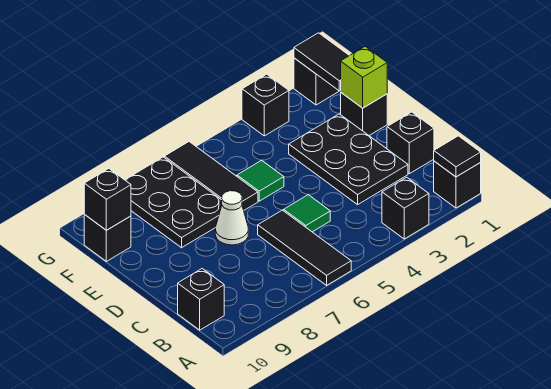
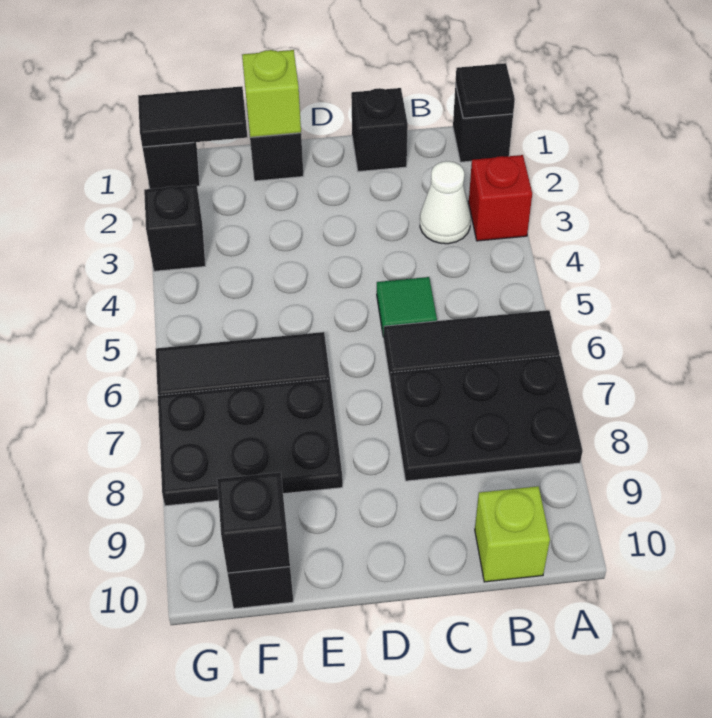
black 1x1 brick [382,177,429,239] -> red 1x1 brick [469,155,532,241]
black 1x1 brick [178,269,224,330] -> lime 1x1 brick [475,486,550,582]
black 2x3 plate [289,114,408,205] -> black 2x3 plate moved to [391,356,583,481]
white 1x1 cone [215,191,248,245] -> white 1x1 cone moved to [420,161,471,244]
green 1x1 tile [237,160,284,201] -> none

